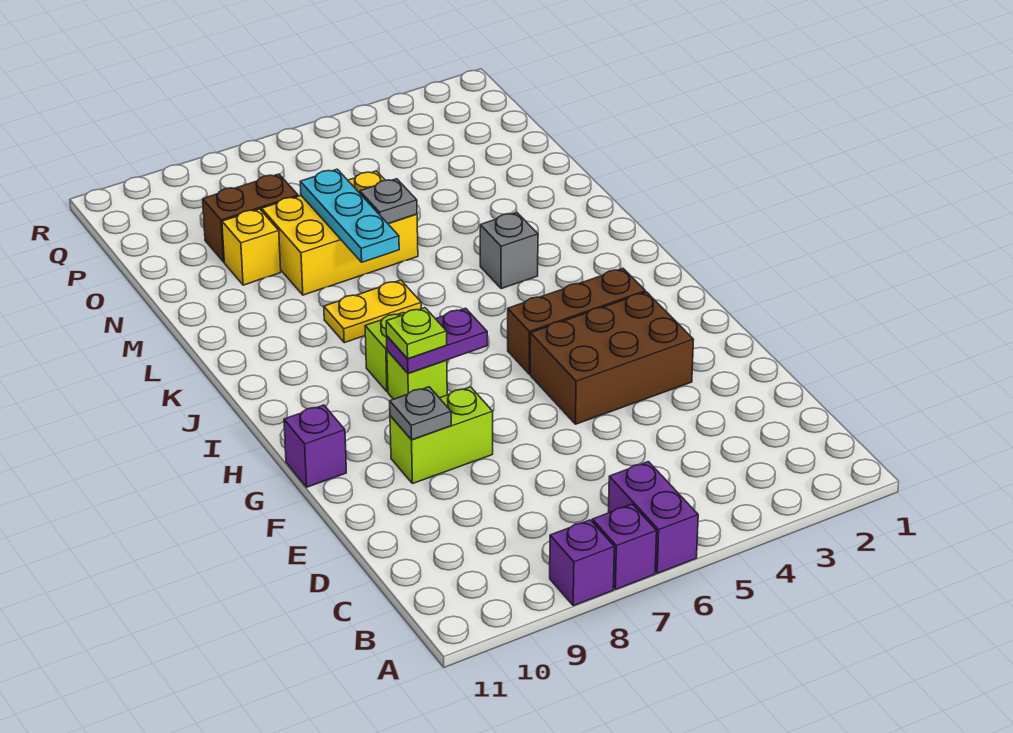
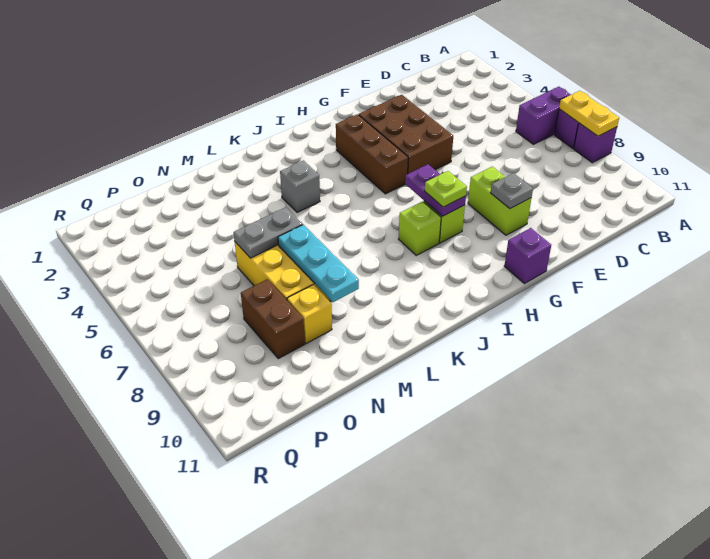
yellow 1x2 plate [324,280,421,343] -> yellow 1x2 plate moved to [559,91,619,136]
cyan 1x3 plate [300,169,399,262] -> cyan 1x3 plate turned to [278,225,359,302]
grey 1x1 plate [360,179,417,223] -> grey 1x2 plate [233,207,303,258]

